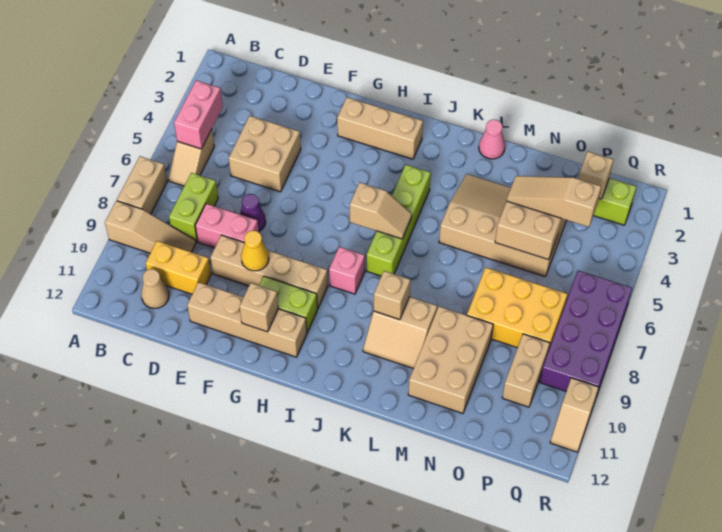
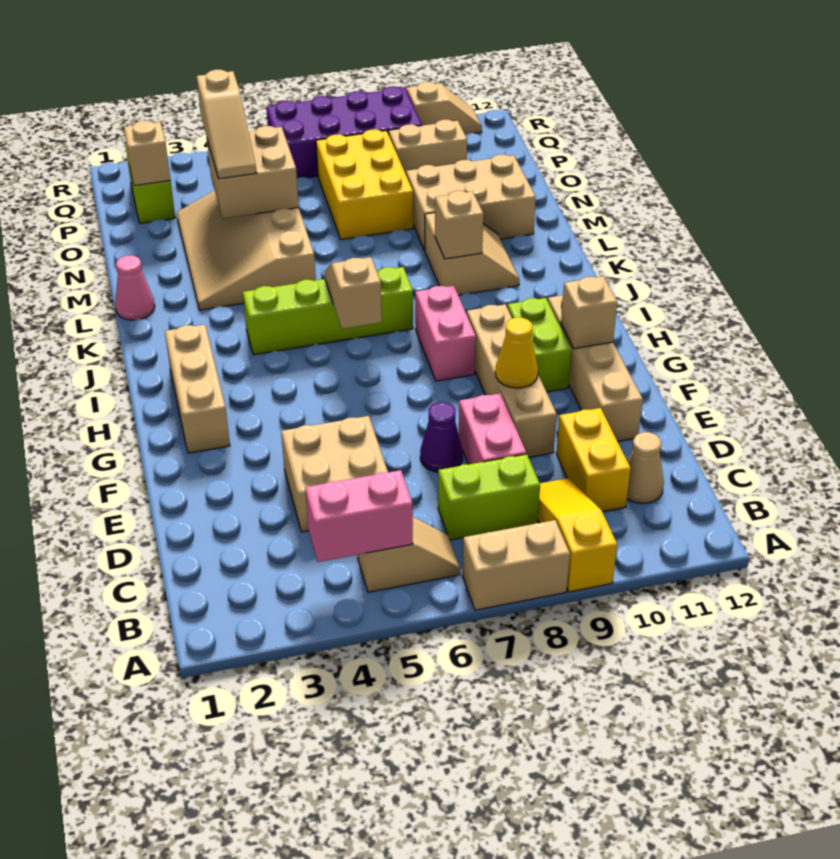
tan 1x3 slope [105,201,196,253] -> yellow 1x3 slope [538,478,617,592]
pink 1x1 brick [329,247,365,294] -> pink 1x2 brick [415,285,476,381]

